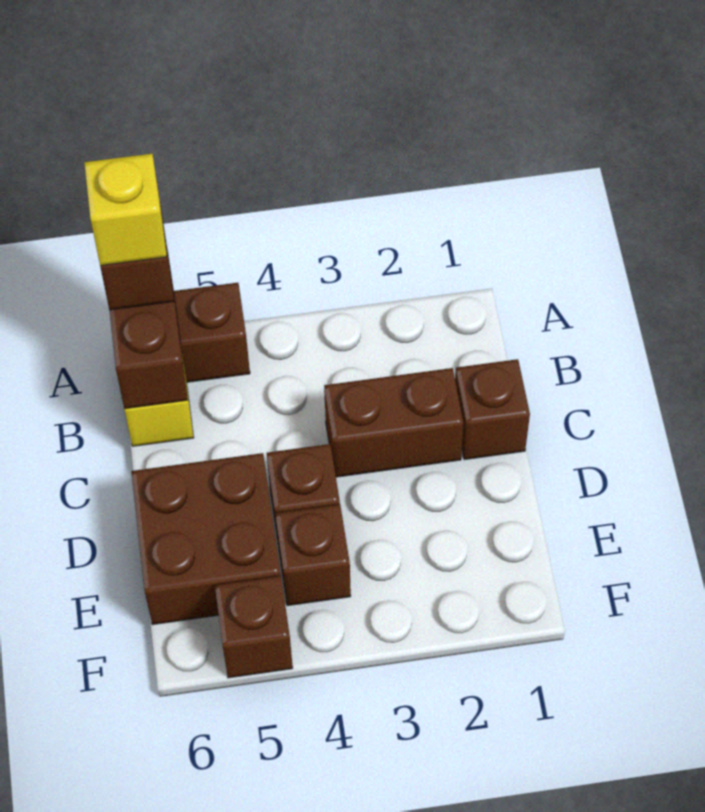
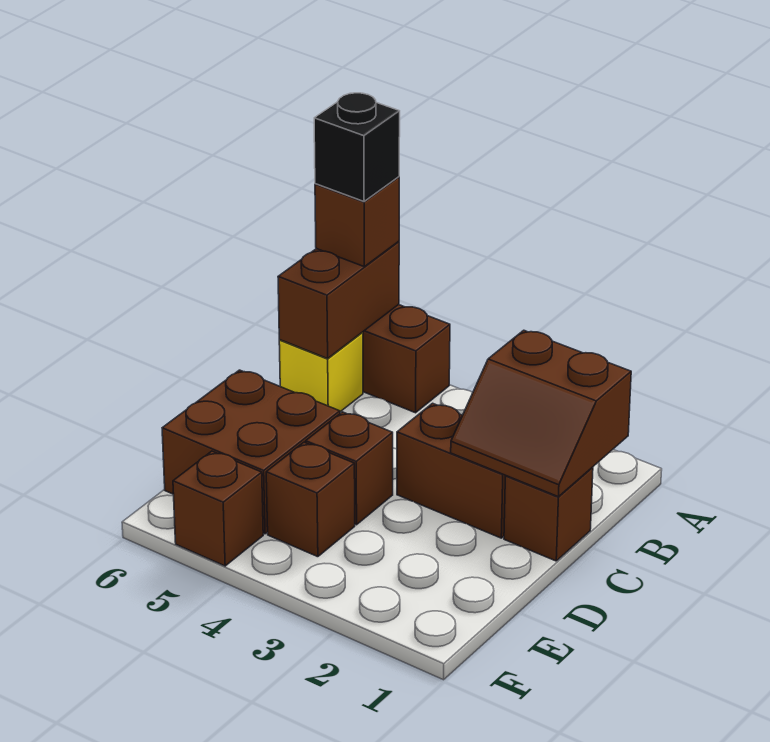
yellow 1x1 brick [84,154,167,266] -> black 1x1 brick [314,93,400,201]
none -> brown 2x2 slope [451,330,631,497]

